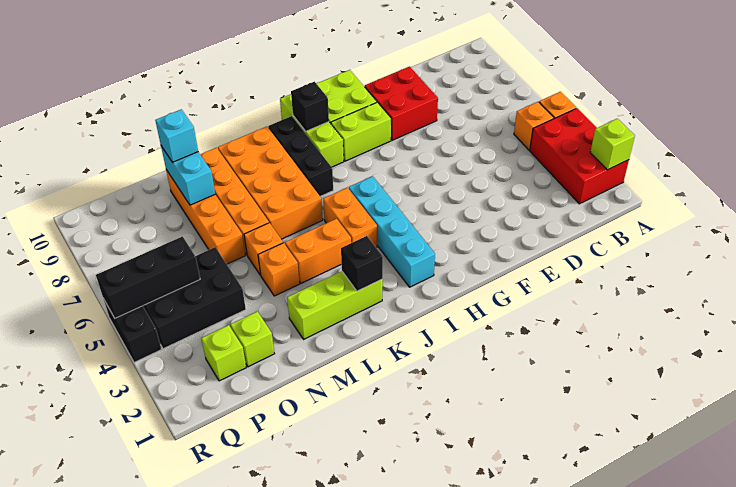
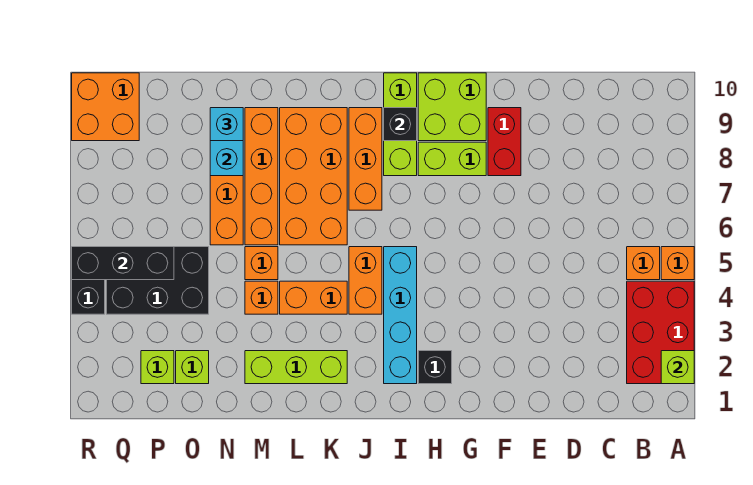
red 2x2 brick [365,67,438,140] -> red 1x2 brick [488,108,521,176]
black 1x3 brick [268,116,333,196] -> orange 1x3 brick [349,108,382,210]
black 1x1 brick [341,236,383,291] -> black 1x1 brick moved to [418,351,452,384]
none -> orange 2x2 brick [72,73,139,141]

